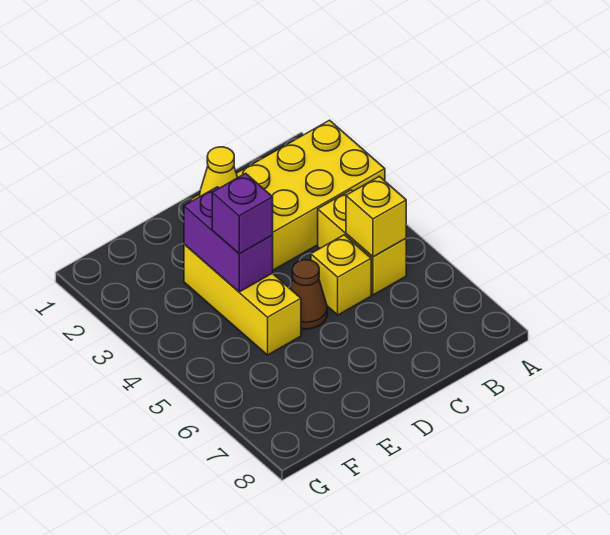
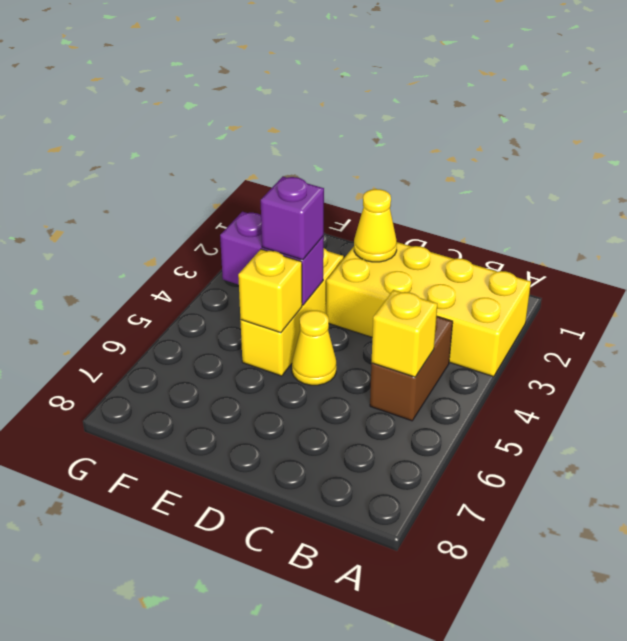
yellow 1x2 brick [318,190,406,295] -> brown 1x2 brick [370,316,453,421]
yellow 1x1 brick [311,235,371,315] -> yellow 1x1 brick moved to [238,249,302,333]
brown 1x1 cone [290,260,327,329] -> yellow 1x1 cone [292,310,336,385]
purple 1x2 brick [184,187,273,292] -> purple 1x2 brick turned to [220,212,324,305]

